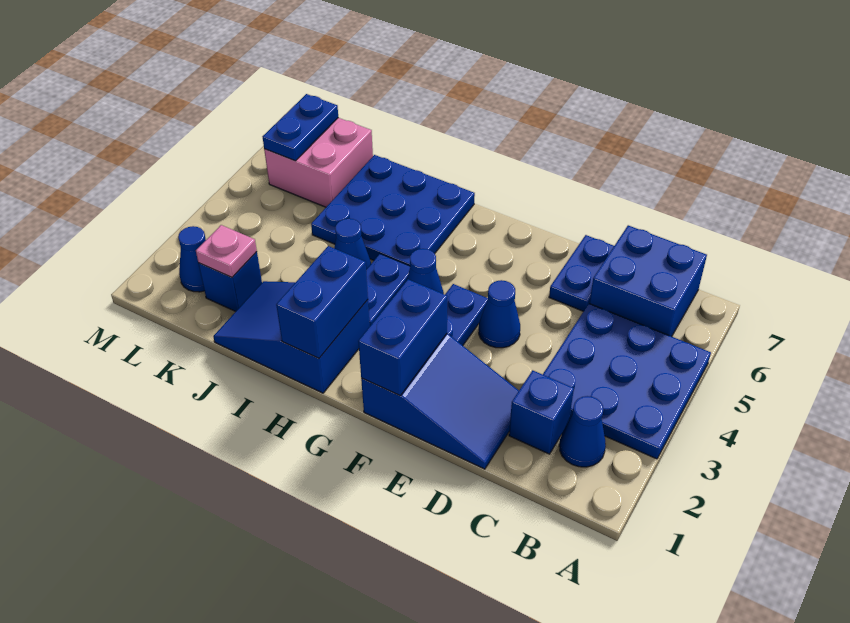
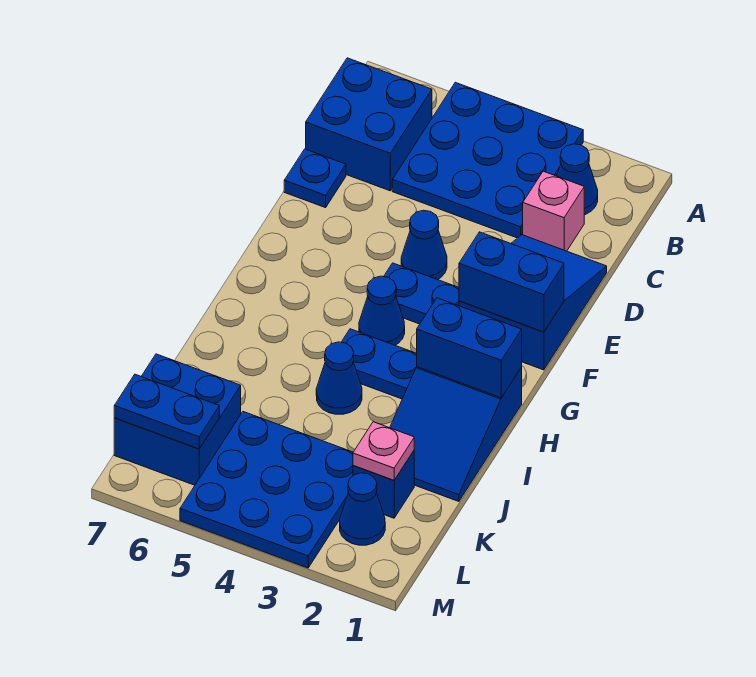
blue 1x1 brick [509,370,574,454] -> pink 1x1 brick [523,171,584,251]
blue 1x2 plate [549,235,614,311] -> blue 1x1 plate [284,149,346,208]
blue 3x3 plate [311,155,475,266] -> blue 3x3 plate moved to [180,412,353,568]
pink 2x2 brick [264,118,373,207] -> blue 2x2 brick [114,354,241,485]

